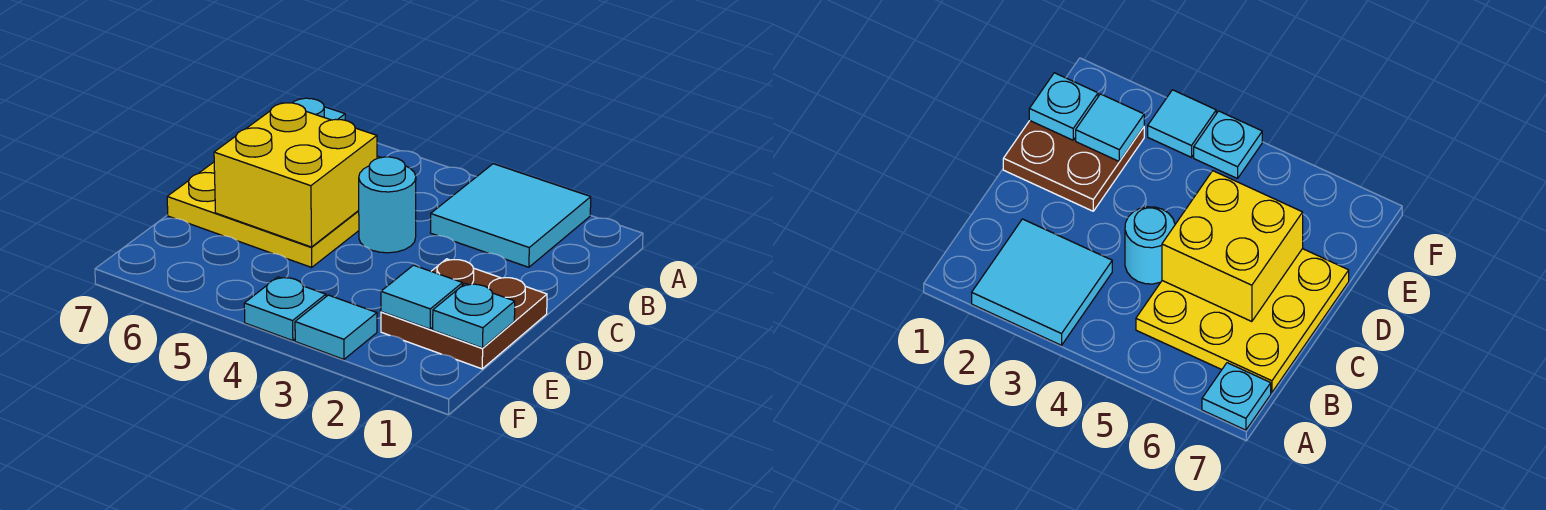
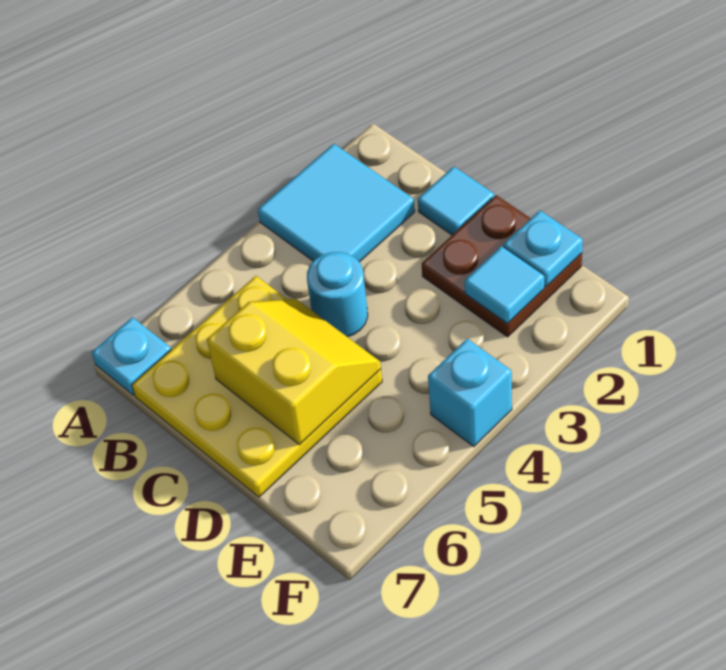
yellow 2x2 brick [214,103,377,247] -> yellow 2x2 slope [207,299,381,445]
cyan 1x1 tile [295,295,377,359] -> cyan 1x1 tile moved to [418,166,494,235]
cyan 1x1 plate [244,277,326,341] -> cyan 1x1 brick [428,339,512,447]

